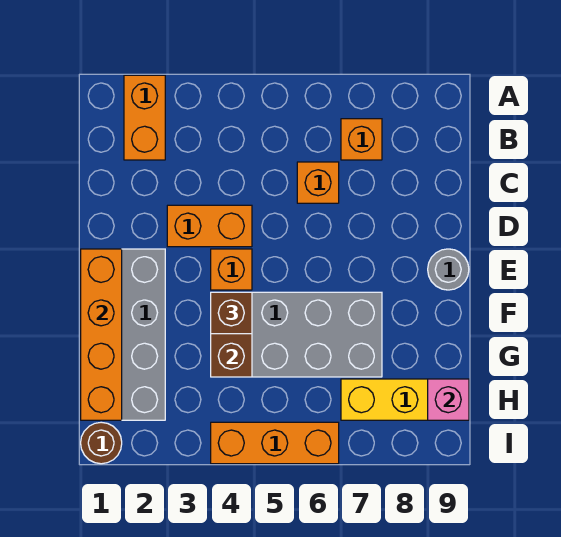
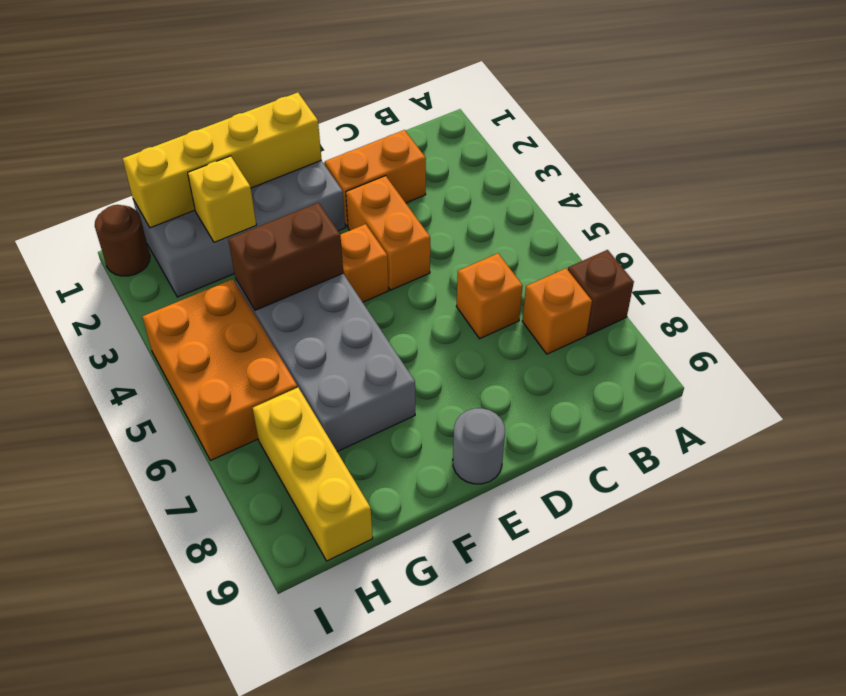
orange 1x2 brick [124,75,165,160] -> orange 1x2 brick moved to [325,130,426,227]
orange 1x4 brick [81,249,122,420] -> yellow 1x4 brick [123,92,322,228]
brown 1x1 brick [211,292,252,334] -> brown 1x1 brick moved to [568,250,634,335]
none -> yellow 1x1 brick [188,156,256,242]
pink 1x1 brick [428,379,469,420] -> none
orange 1x3 brick [211,422,339,464] -> orange 2x3 brick [142,279,297,460]

